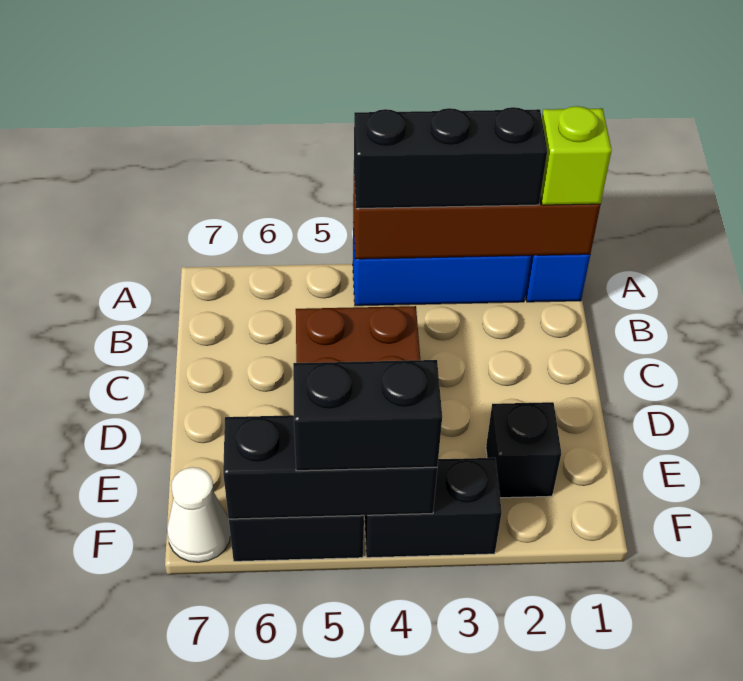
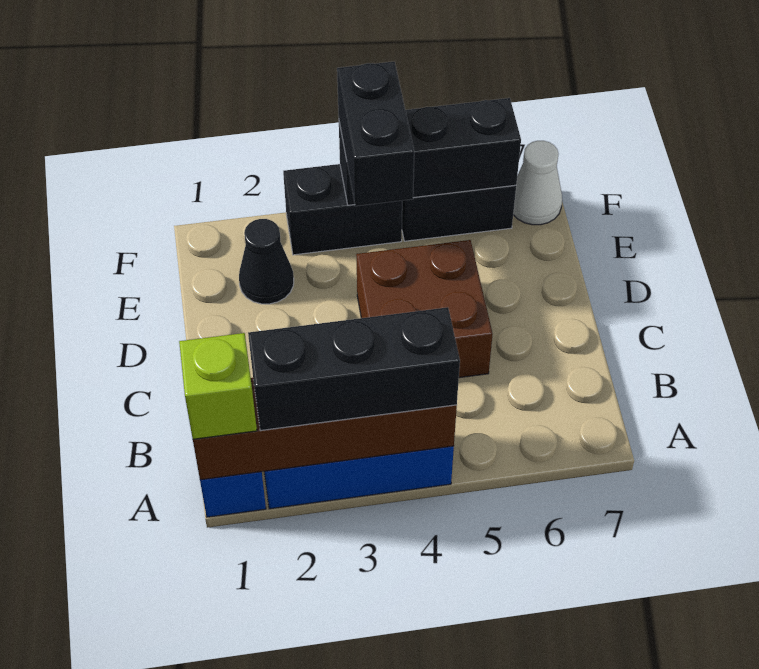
black 1x1 brick [486,402,561,498] -> black 1x1 cone [239,219,294,304]
black 1x2 brick [293,360,442,471] -> black 1x2 brick turned to [337,62,414,206]

